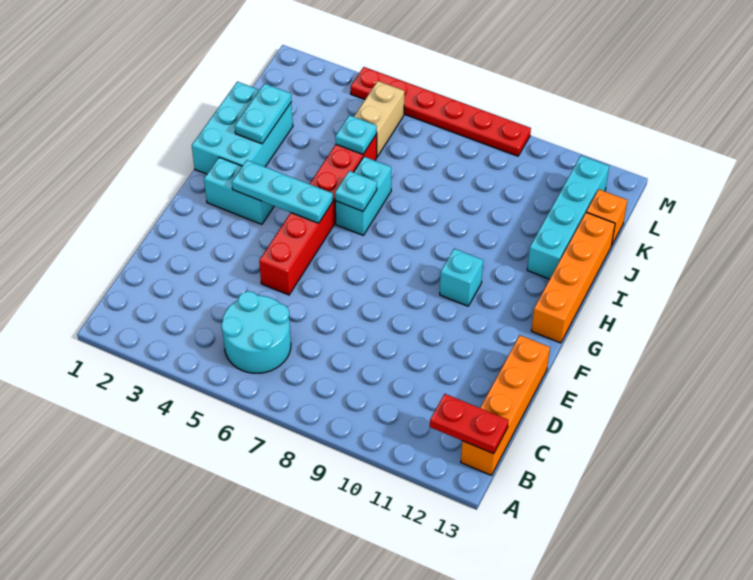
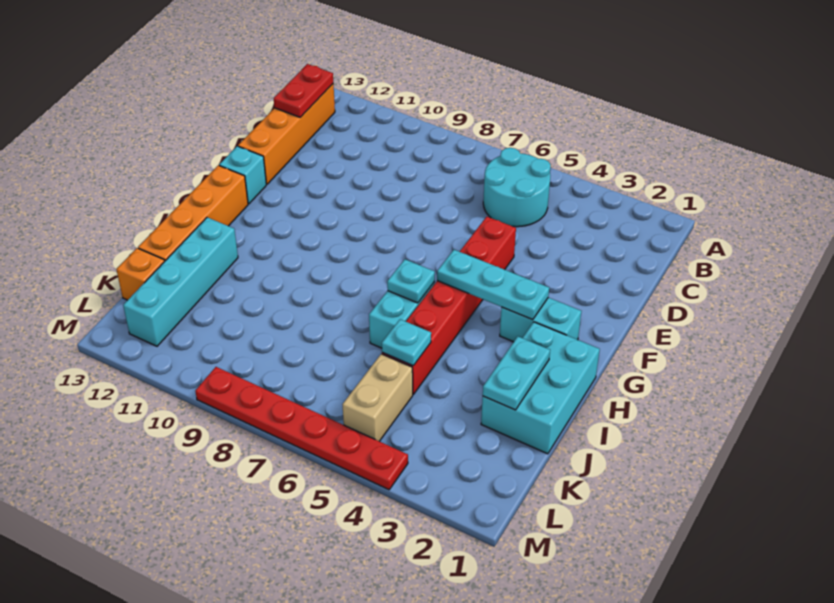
red 1x2 plate [430,394,508,454] -> red 1x2 plate turned to [274,64,333,117]
cyan 1x1 brick [440,249,483,306] -> cyan 1x1 brick moved to [219,146,266,204]

